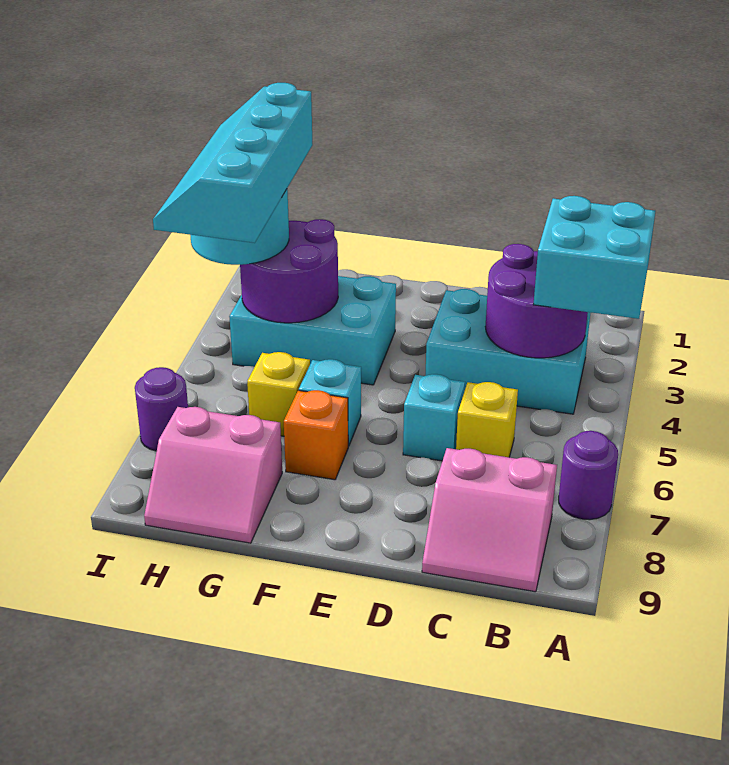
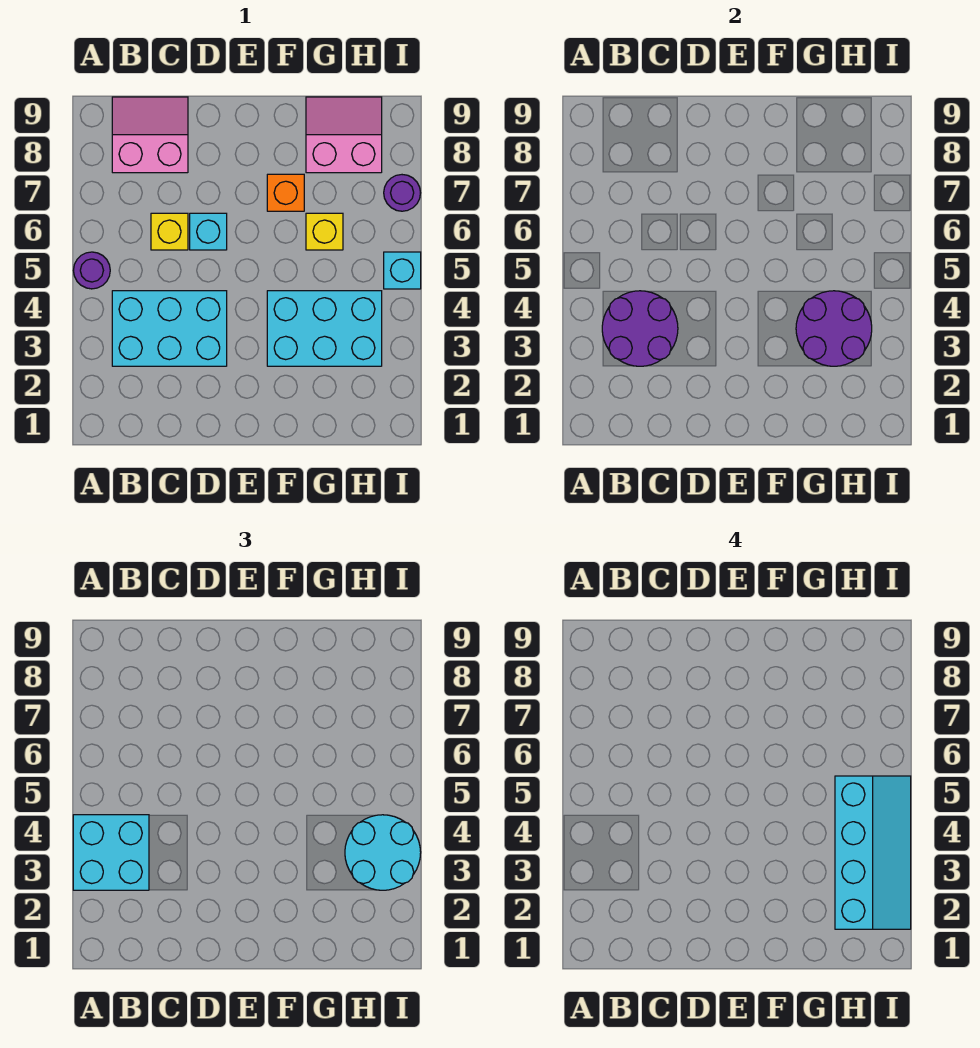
purple 1x1 round brick [559,431,618,520] -> purple 1x1 round brick moved to [73,252,110,289]
cyan 1x1 brick [299,359,361,446] -> cyan 1x1 brick moved to [384,252,421,289]

